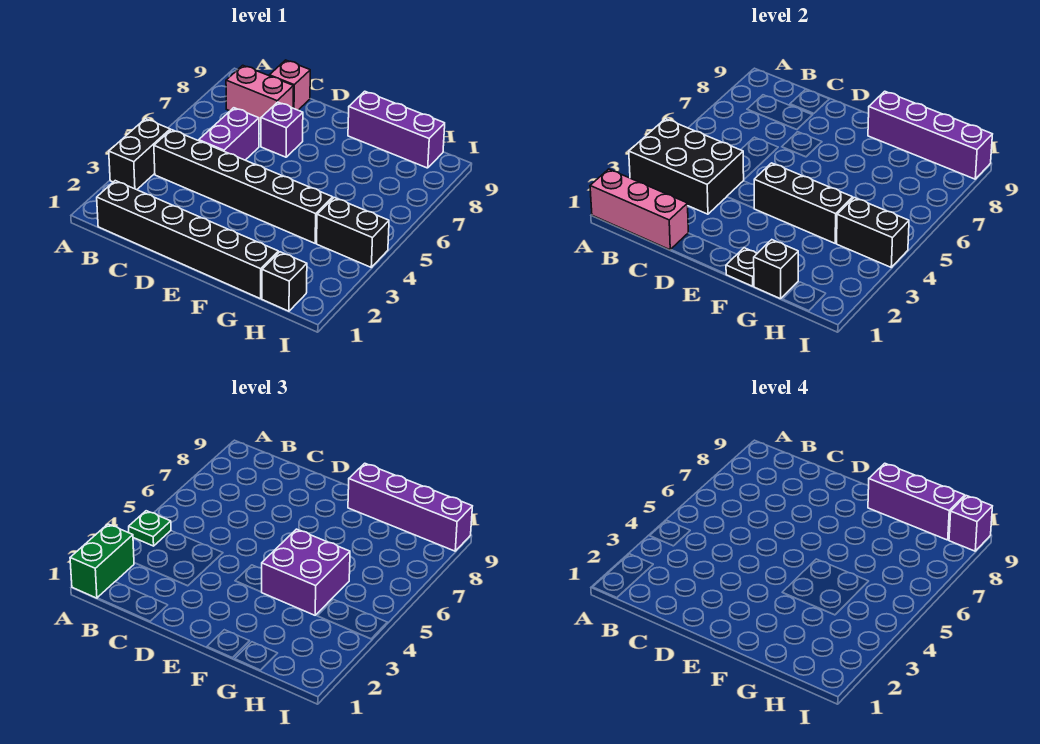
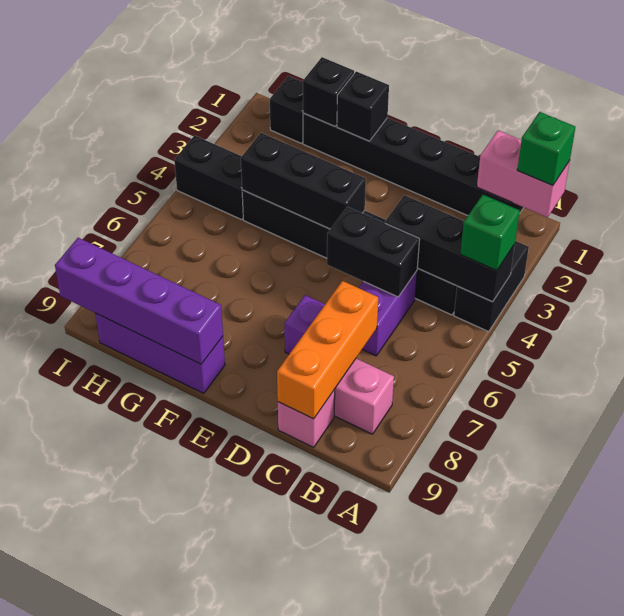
pink 1x3 brick [590,169,688,250] -> pink 1x2 brick [477,130,570,217]
green 1x2 brick [70,524,134,598] -> green 1x1 brick [517,112,575,186]
black 2x3 brick [629,119,744,214] -> black 1x3 brick [385,195,515,302]
green 1x1 plate [129,511,171,546] -> green 1x1 brick [460,195,520,271]
none -> orange 1x3 brick [277,281,378,419]
black 1x1 plate [726,248,757,286] -> black 1x1 brick [337,71,389,141]
purple 2x2 brick [262,529,350,615] -> none
purple 1x4 brick [348,463,472,551] -> none
purple 1x3 brick [868,463,965,540] -> none
black 1x2 brick [837,198,909,267] -> black 1x2 brick moved to [327,207,420,297]
purple 1x1 brick [949,496,992,551] -> none

